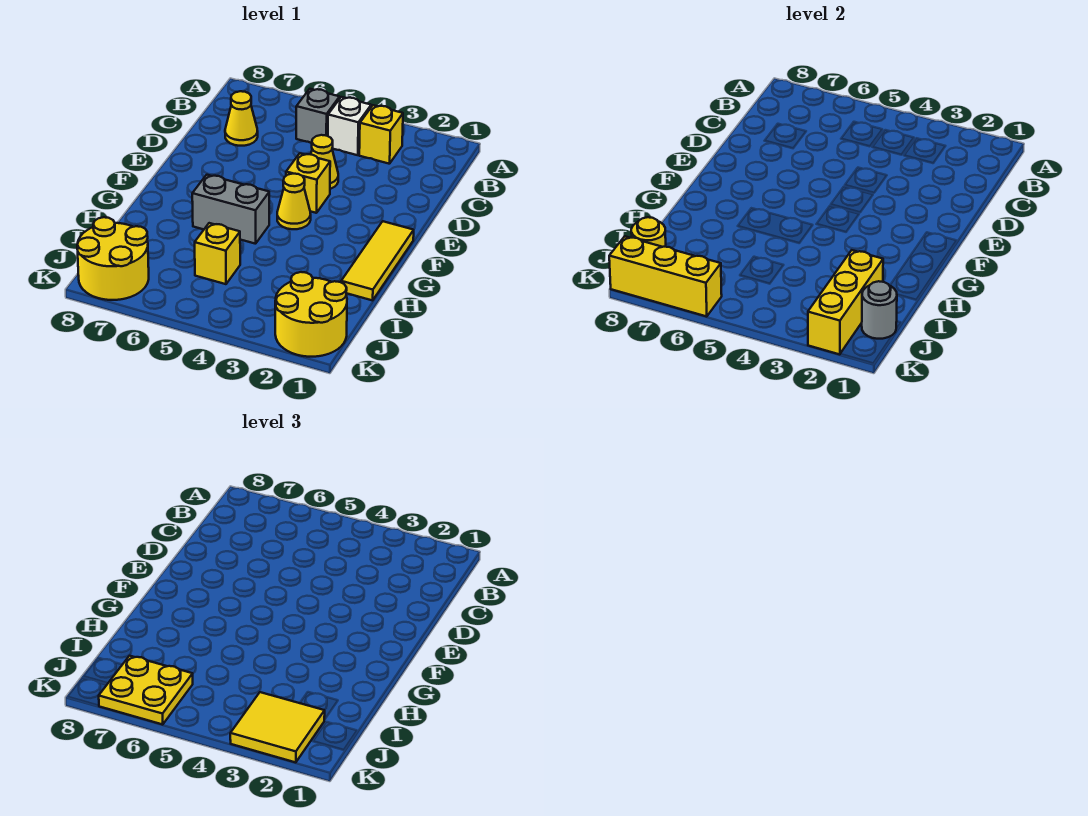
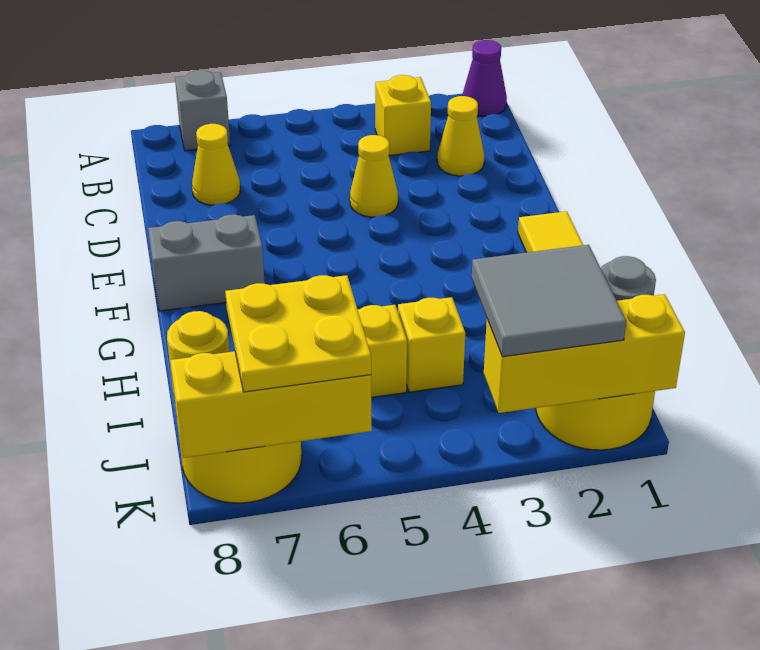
none -> purple 1x1 cone [462,40,507,116]
white 1x1 brick [328,97,371,155] -> none
grey 1x1 brick [296,89,340,143] -> grey 1x1 brick moved to [175,70,230,151]
yellow 1x1 brick [286,153,330,213] -> yellow 1x1 brick moved to [398,297,465,392]
yellow 1x1 cone [277,174,311,229] -> yellow 1x1 cone moved to [437,96,484,176]
grey 1x2 brick [192,175,269,244] -> grey 1x2 brick moved to [148,214,265,311]
yellow 1x3 brick [808,250,883,354] -> yellow 1x3 brick turned to [484,294,685,413]
yellow 2x2 tile [230,692,325,762] -> grey 2x2 tile [472,245,626,357]

